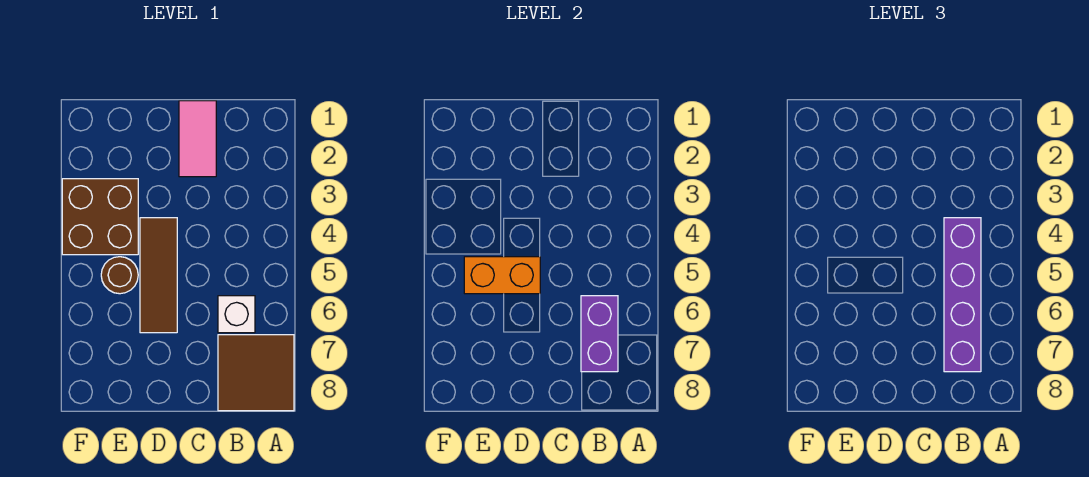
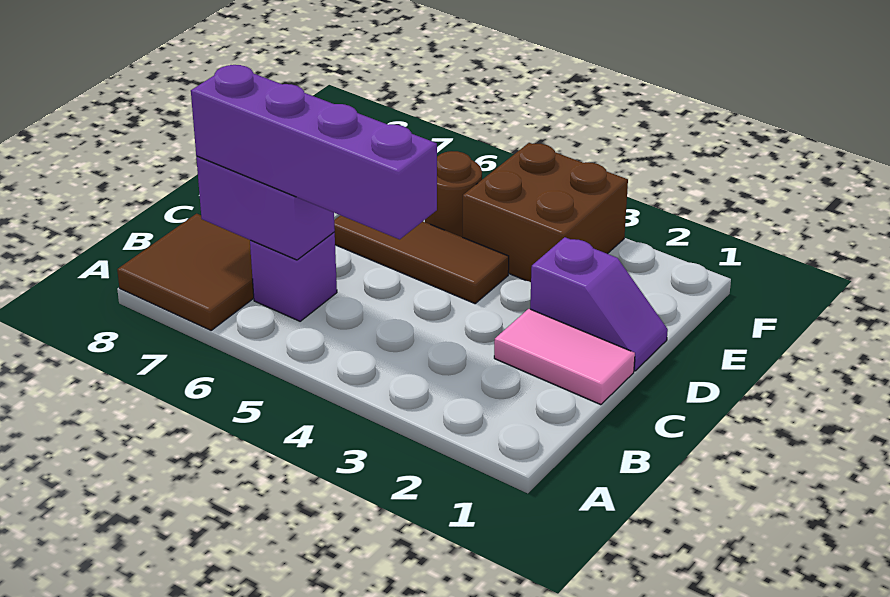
white 1x1 brick [218,296,255,333] -> purple 1x1 brick [250,233,337,321]
none -> purple 1x2 slope [530,237,668,371]
orange 1x2 brick [464,257,540,294] -> none

